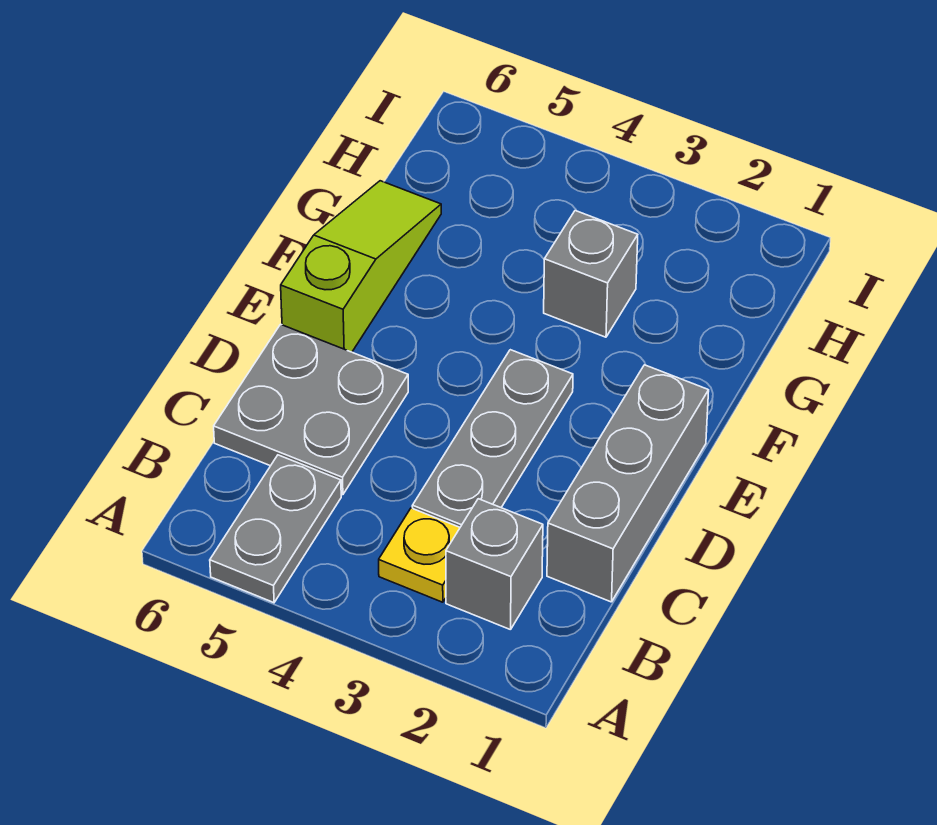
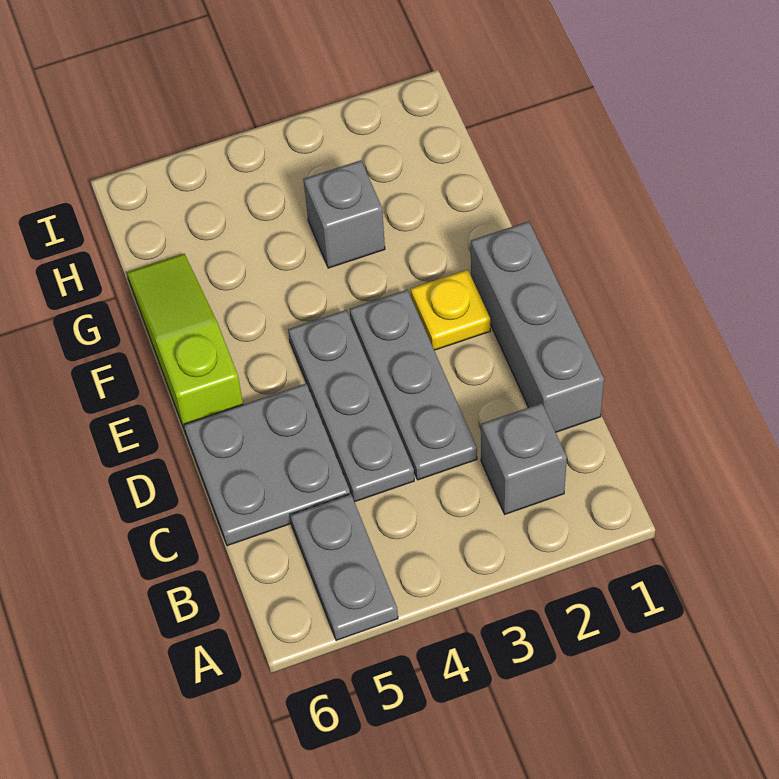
yellow 1x1 plate [379,508,460,602] -> yellow 1x1 plate moved to [410,270,490,350]
none -> grey 1x3 plate [288,310,414,502]

